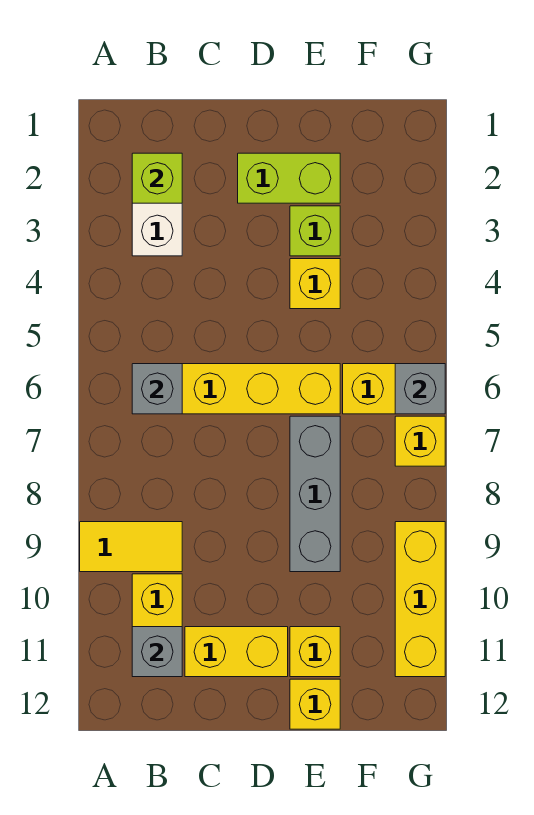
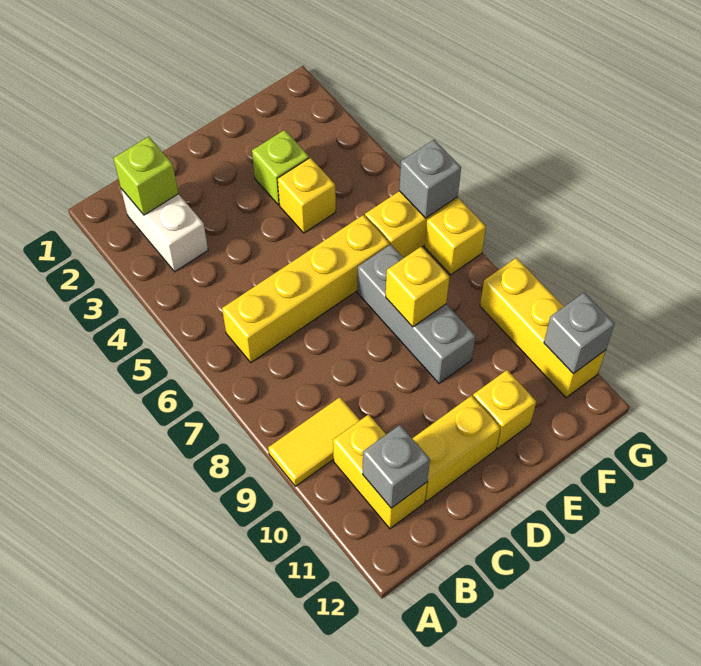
grey 1x1 brick [132,364,182,414] -> grey 1x1 brick moved to [544,293,615,373]
lime 1x2 brick [238,153,340,203] -> none
yellow 1x1 brick [290,679,340,729] -> yellow 1x1 brick moved to [386,247,449,327]

